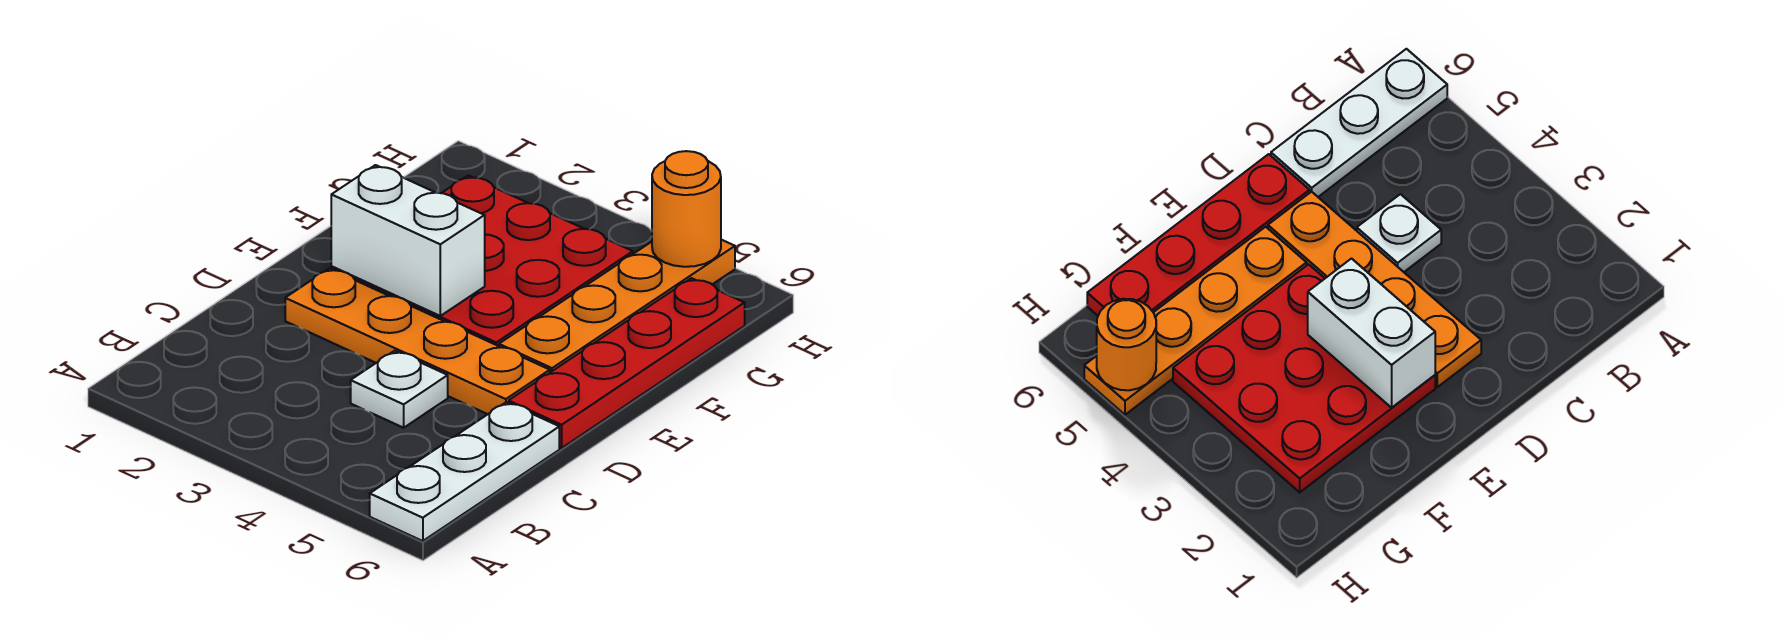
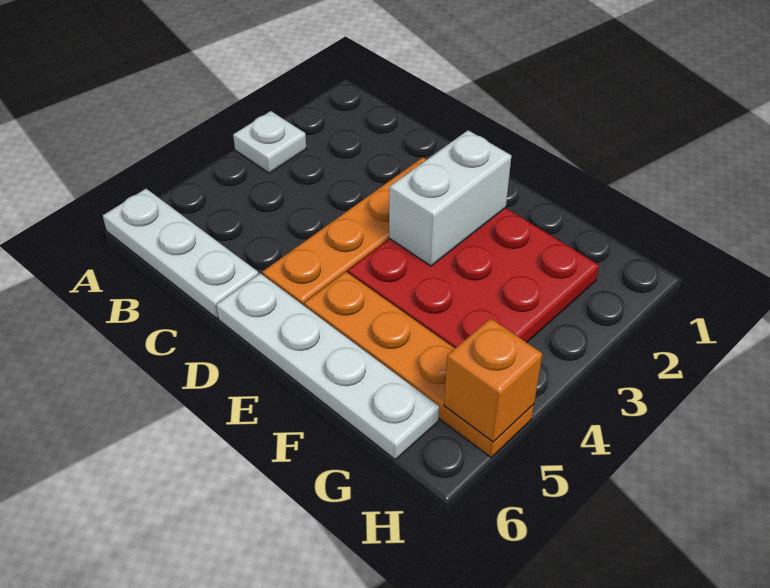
white 1x1 plate [351,351,448,428] -> white 1x1 plate moved to [233,111,306,173]
red 1x4 plate [509,278,745,448] -> white 1x4 plate [216,273,439,460]
orange 1x1 round brick [652,151,721,267] -> orange 1x1 brick [444,318,542,442]

